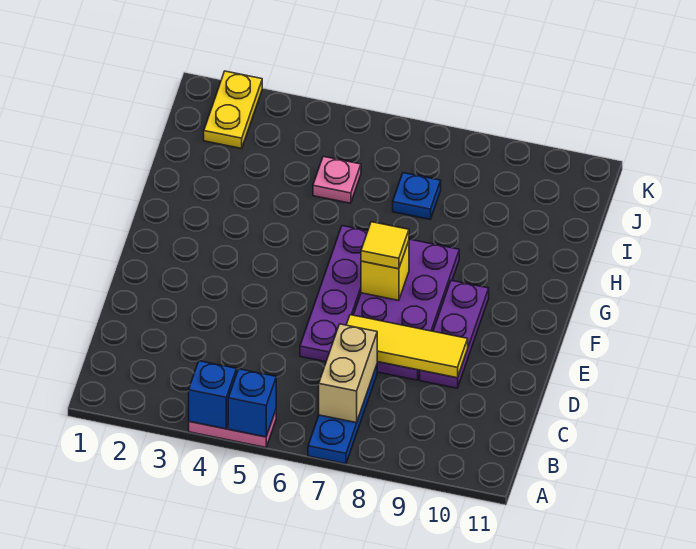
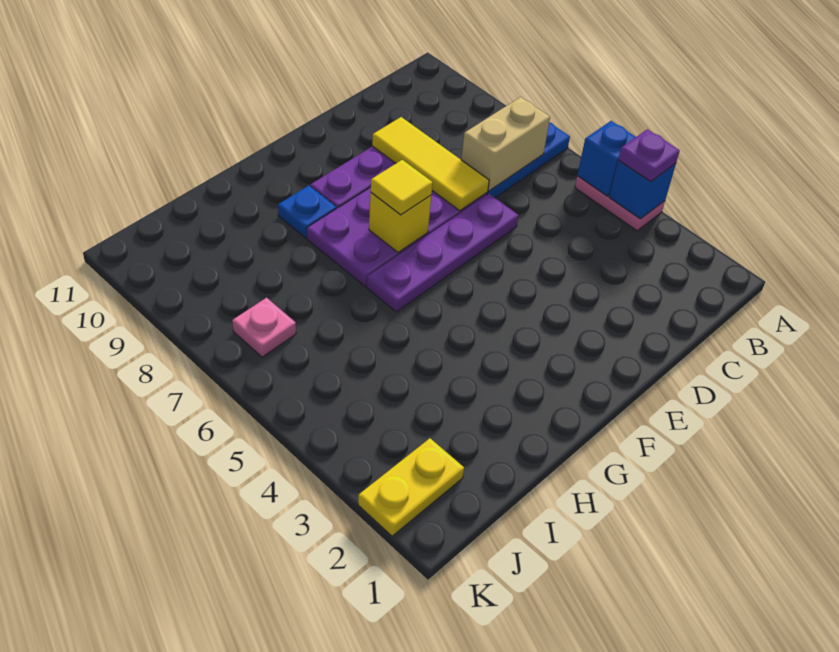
none -> purple 1x1 plate [618,129,680,181]
pink 1x1 plate [313,156,361,203] -> pink 1x1 plate moved to [232,298,296,357]
blue 1x1 plate [393,173,441,219] -> blue 1x1 plate moved to [278,186,336,238]

